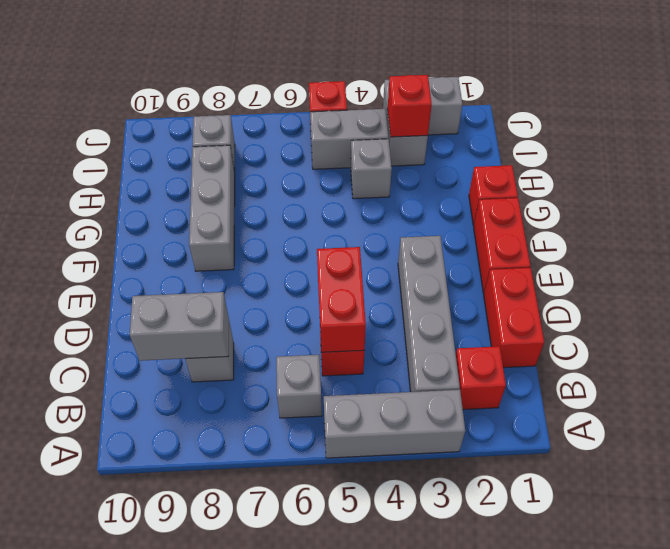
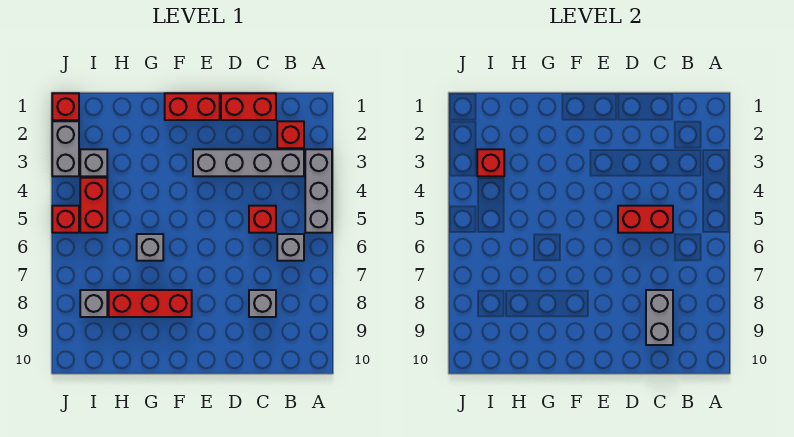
grey 1x3 brick [189,145,235,271] -> red 1x3 brick [109,290,192,317]
red 1x1 brick [469,165,518,225] -> red 1x1 brick moved to [52,93,79,120]
grey 1x1 brick [351,139,392,199] -> grey 1x1 brick moved to [137,234,163,261]
grey 1x2 brick [310,109,389,169] -> red 1x2 brick [80,178,107,233]

